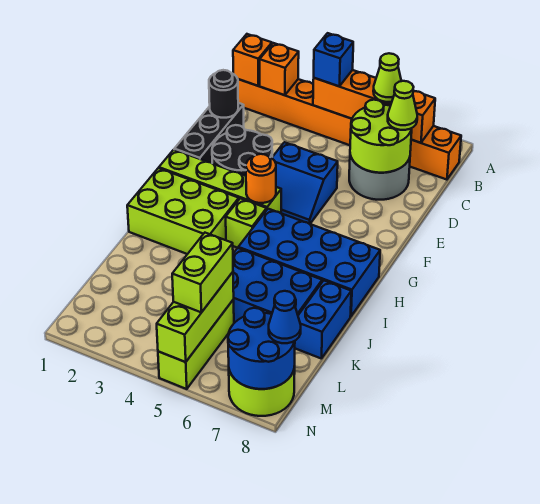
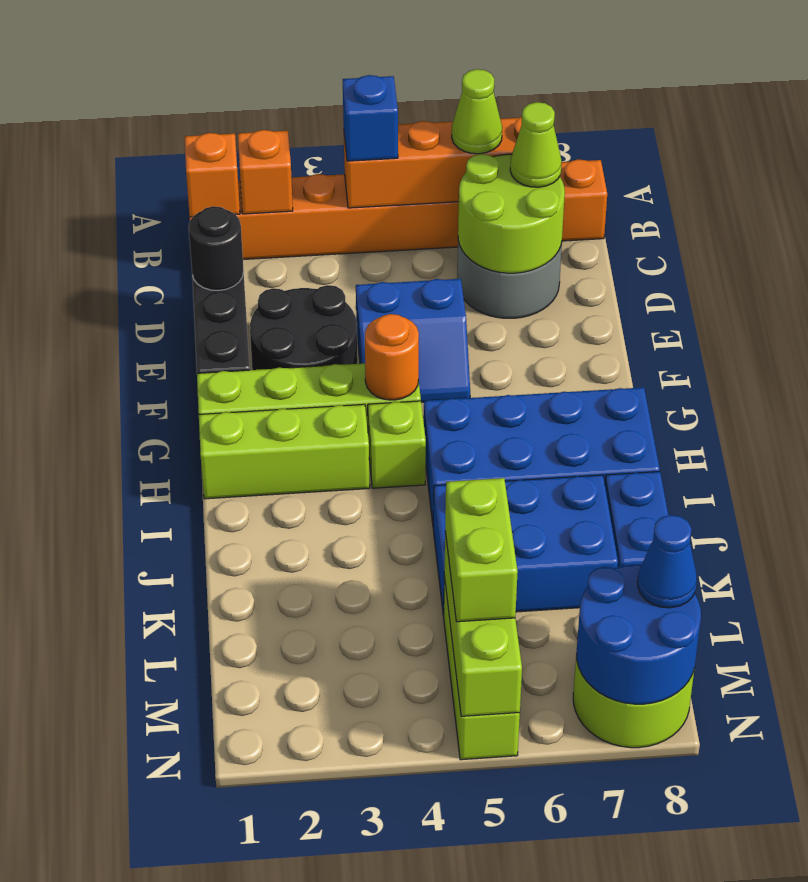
lime 2x3 brick [127,168,239,254] -> lime 1x3 brick [199,404,370,499]

